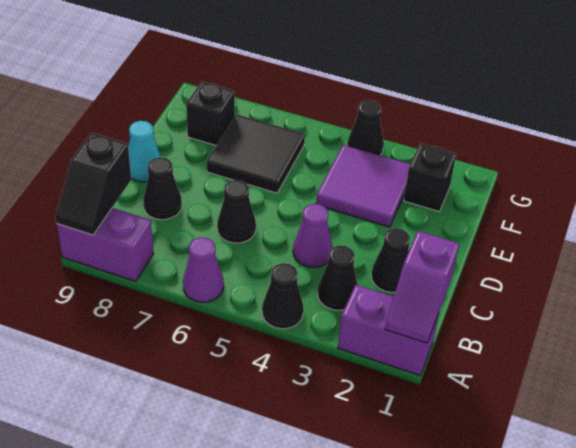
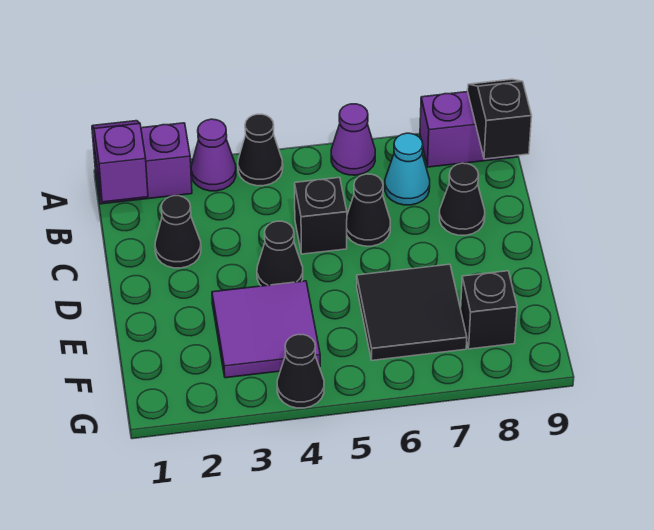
black 1x1 cone [318,245,358,310] -> black 1x1 cone moved to [257,221,303,286]
purple 1x1 cone [293,204,333,267] -> purple 1x1 cone moved to [191,119,236,191]
cyan 1x1 cone [128,121,161,182] -> cyan 1x1 cone moved to [385,133,430,205]
black 1x1 brick [404,143,456,212] -> black 1x1 brick moved to [295,177,347,254]

